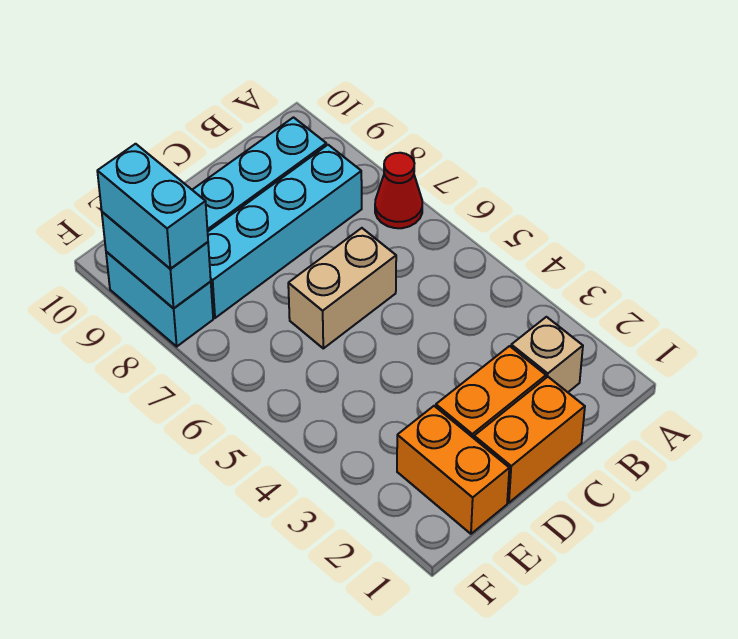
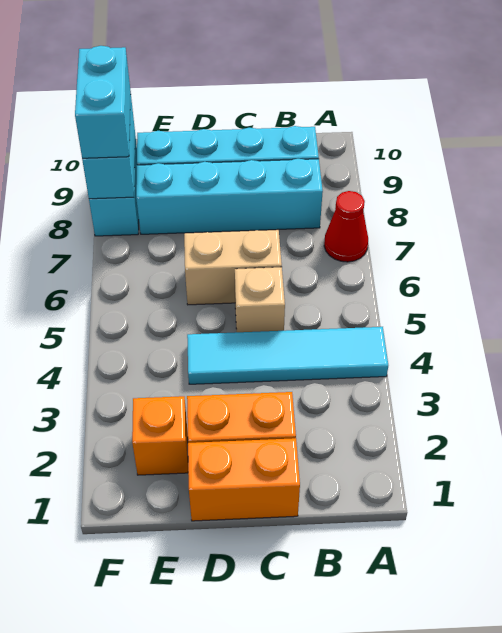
none -> cyan 1x4 tile [187,327,388,384]
tan 1x1 brick [511,317,583,392] -> tan 1x1 brick moved to [235,267,285,332]
orange 1x2 brick [397,406,509,534] -> orange 1x1 brick [132,396,188,475]

